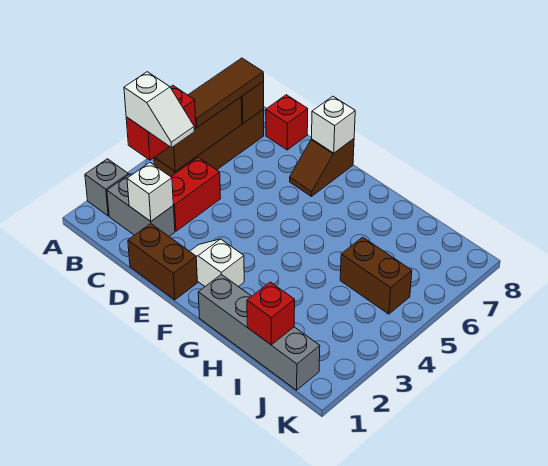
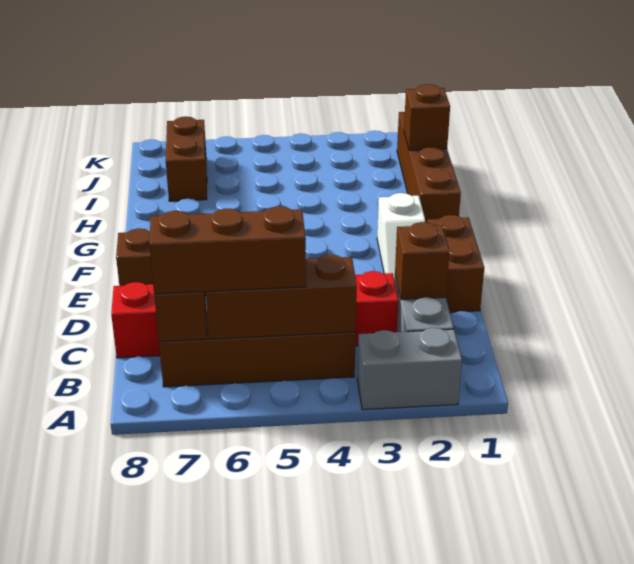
grey 1x1 brick [85,159,128,216] -> grey 1x2 brick [357,328,462,410]
red 1x2 brick [126,85,196,160] -> none
white 1x2 slope [124,72,194,147] -> none
brown 1x3 tile [188,58,264,127] -> brown 1x3 brick [149,206,306,294]
white 1x1 brick [127,163,173,221] -> brown 1x1 brick [395,222,450,300]
white 1x1 brick [312,96,355,153] -> none
grey 1x4 brick [198,274,320,390] -> brown 1x4 brick [397,112,461,223]
red 1x1 brick [247,282,295,345] -> brown 1x1 brick [404,84,450,150]
brown 1x2 brick [340,237,412,314] -> brown 1x2 brick moved to [166,117,207,201]

